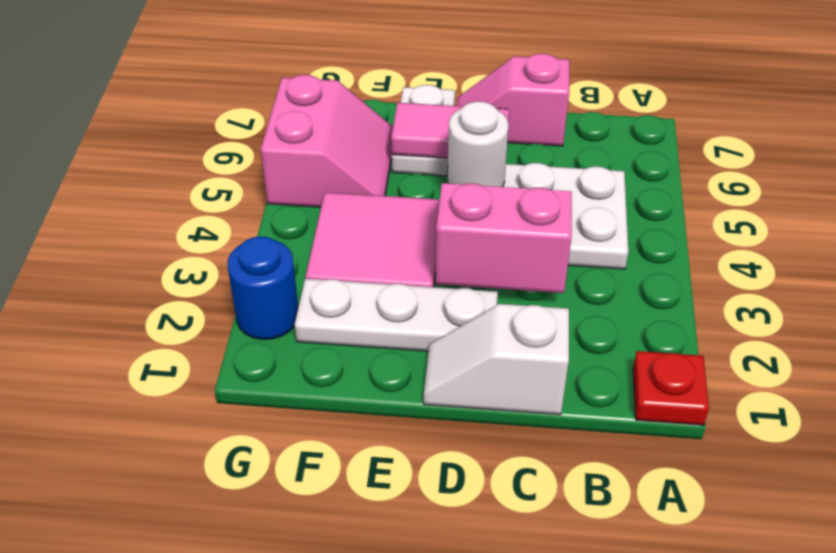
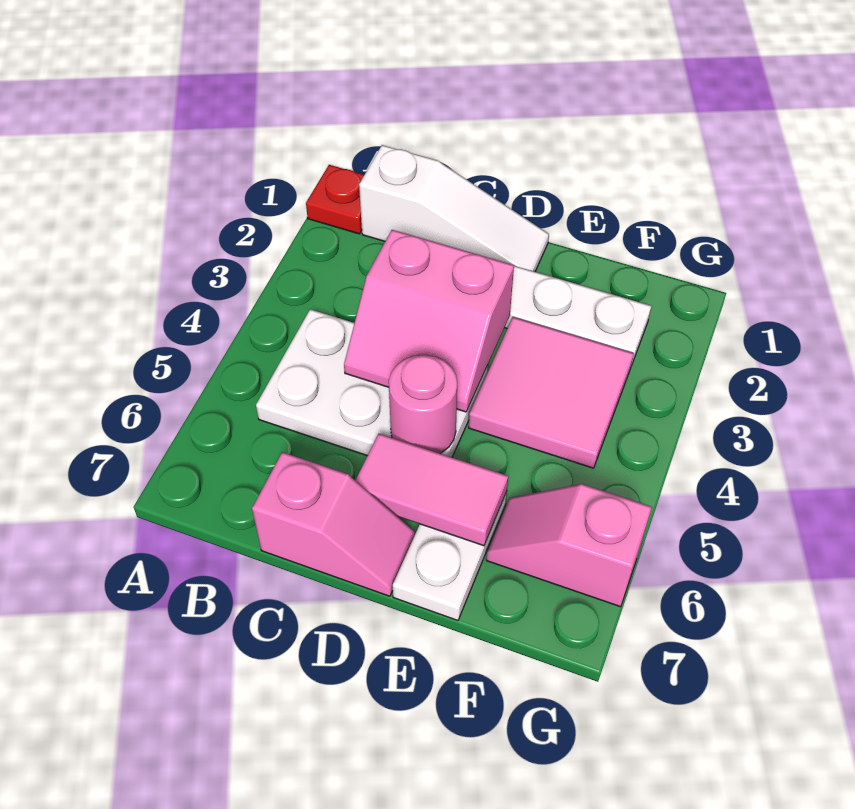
white 1x2 slope [424,304,569,415] -> white 1x3 slope [359,145,549,272]
white 1x1 round brick [448,101,509,187] -> pink 1x1 round brick [389,355,457,454]
pink 2x2 slope [261,75,393,207] -> pink 1x2 slope [486,484,652,607]
blue 1x1 round brick [228,236,298,340] -> none

